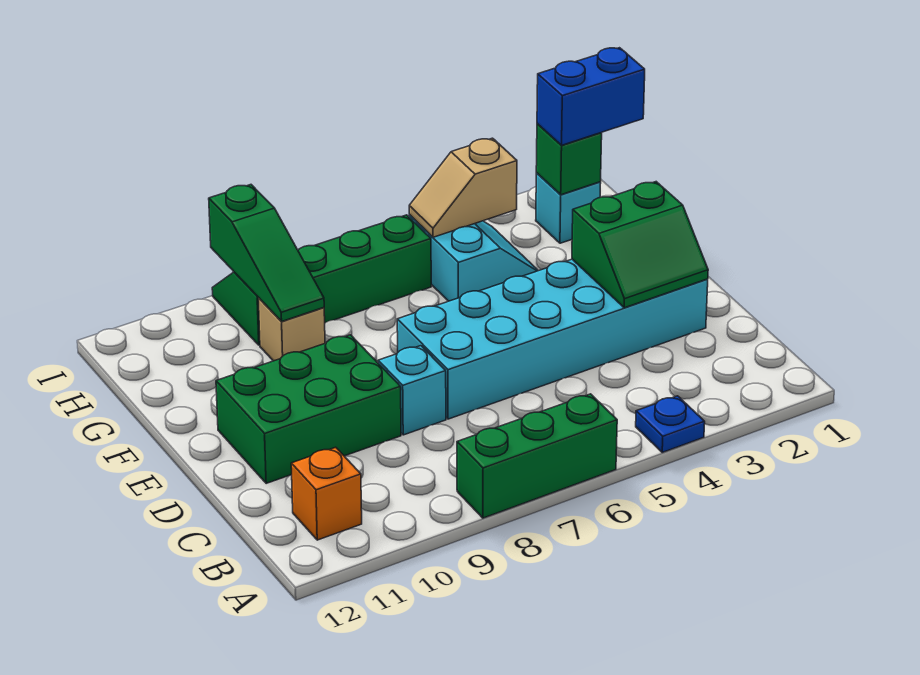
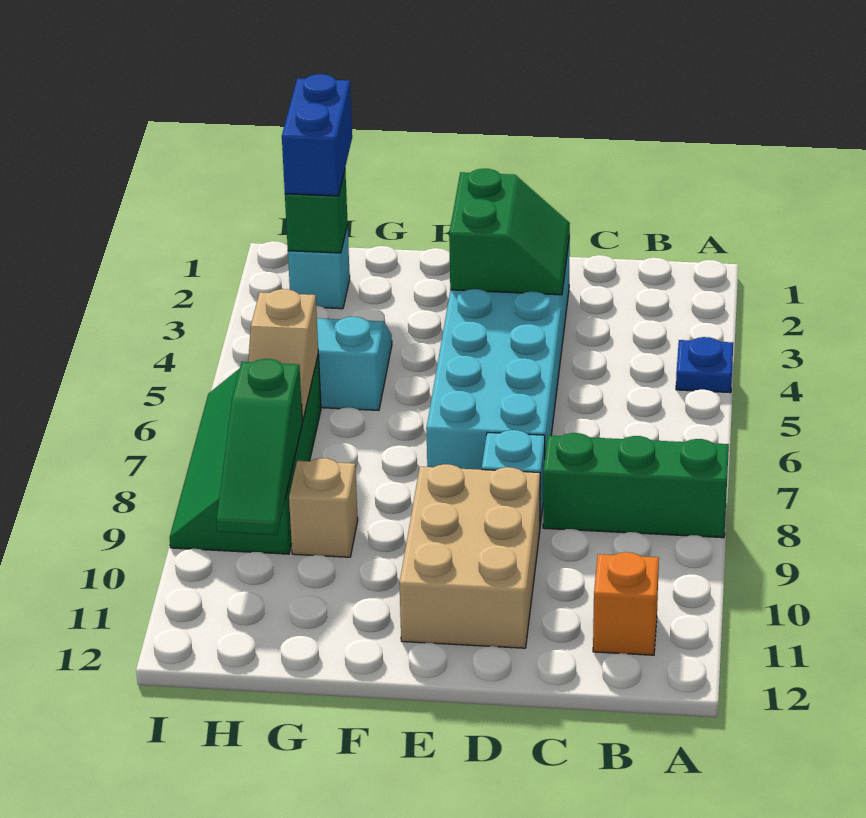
green 1x3 brick [457,394,617,518] -> green 1x3 brick turned to [543,433,729,538]
green 2x3 brick [216,335,401,483] -> tan 2x3 brick [399,464,540,648]
green 1x3 slope [209,185,324,322] -> green 1x3 slope turned to [216,359,302,535]
tan 1x2 slope [409,138,517,237] -> tan 1x2 slope moved to [248,289,318,421]

